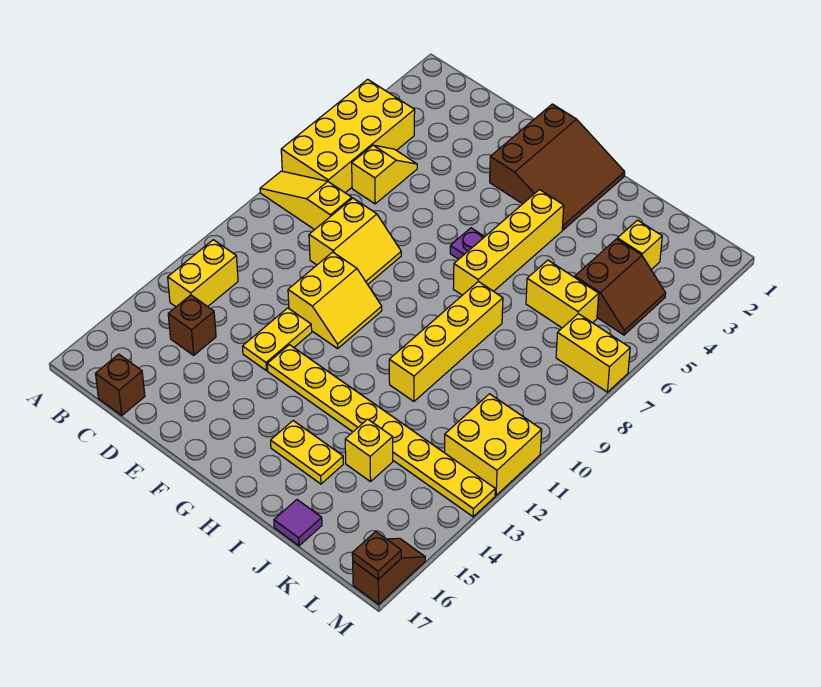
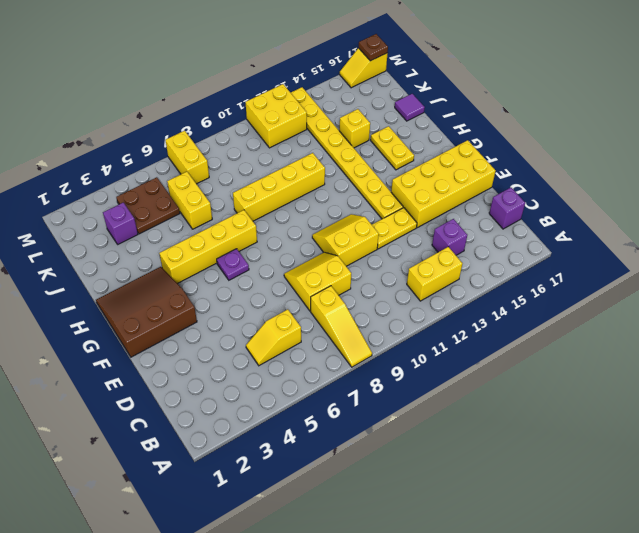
yellow 2x4 brick [281,79,415,193] -> yellow 2x4 brick moved to [391,140,495,228]
brown 1x1 brick [168,295,216,355] -> purple 1x1 brick [432,219,467,255]
brown 1x1 brick [96,354,145,415] -> purple 1x1 brick [489,188,525,229]
yellow 1x1 brick [617,220,662,269] -> purple 1x1 brick [103,203,138,244]
brown 2x2 slope [575,239,666,335] -> brown 2x2 plate [116,177,180,234]
brown 1x2 slope [353,538,425,604] -> yellow 1x2 slope [340,48,388,88]

